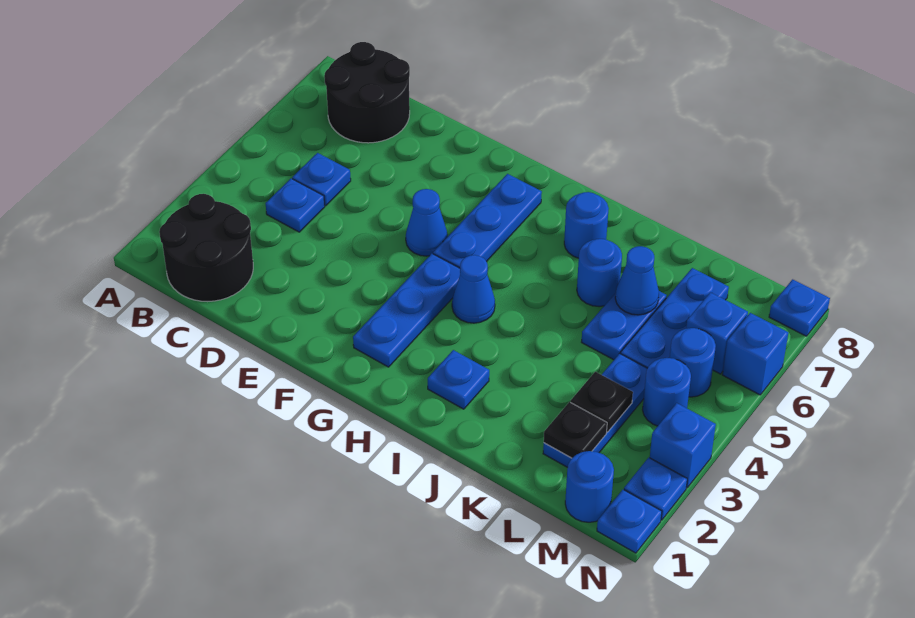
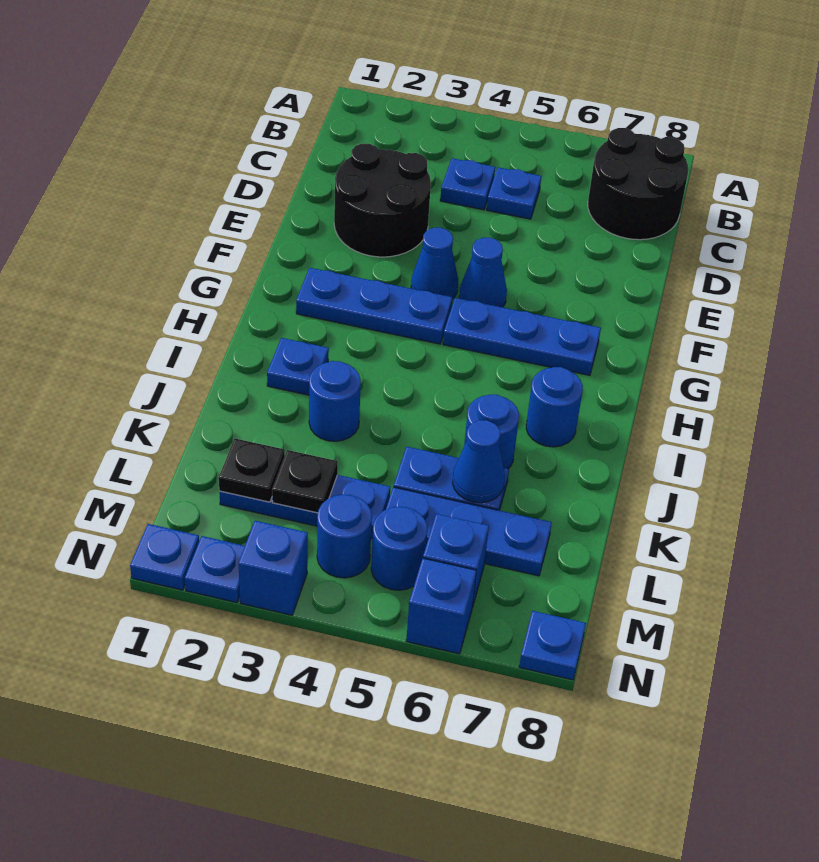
black 2x2 round brick [159,194,253,302] -> black 2x2 round brick moved to [334,144,431,257]
blue 1x1 cone [452,255,495,323] -> blue 1x1 cone moved to [411,228,458,299]
blue 1x1 round brick [565,451,614,522] -> blue 1x1 round brick moved to [309,361,361,441]

